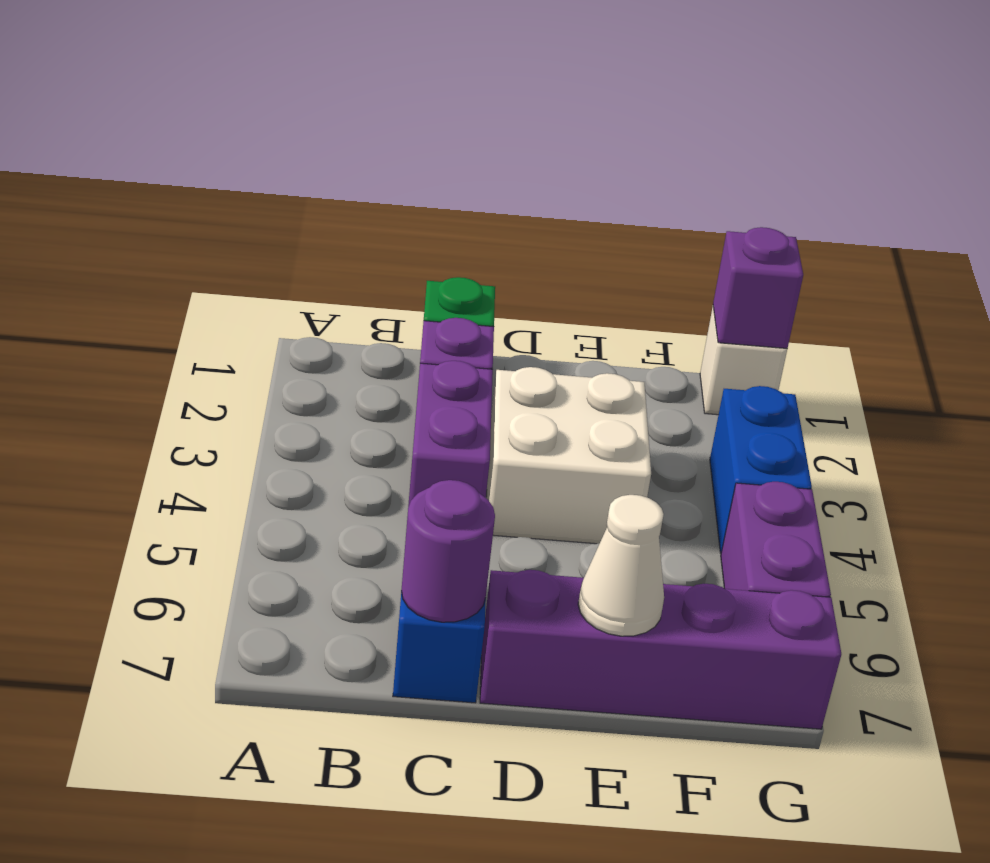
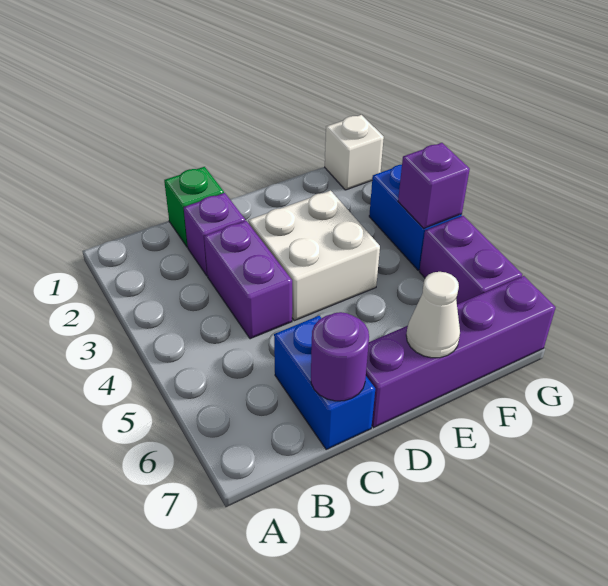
purple 1x1 brick [713,227,803,348] -> purple 1x1 brick moved to [398,143,470,228]

